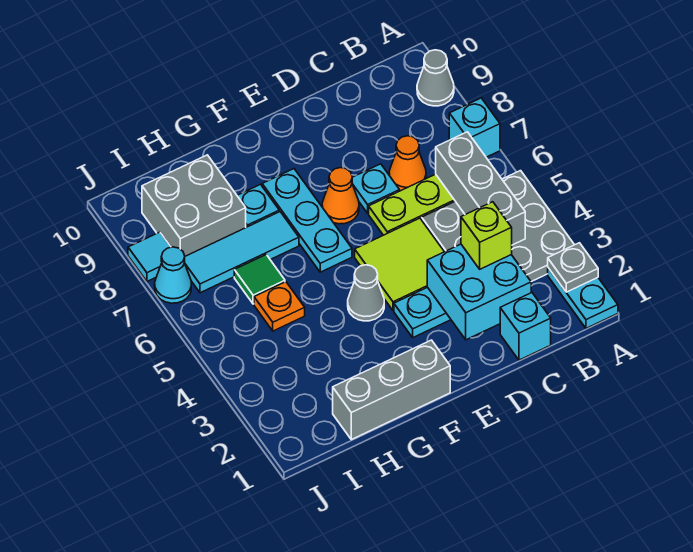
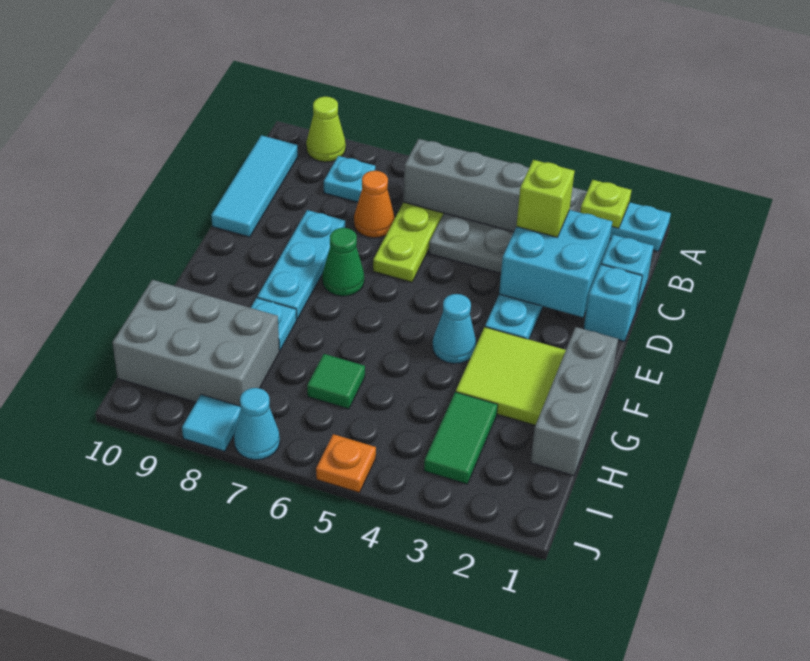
grey 1x1 plate [548,243,598,292] -> lime 1x1 plate [580,180,631,228]
cyan 1x1 brick [449,98,500,157] -> cyan 1x1 brick moved to [584,265,642,342]
grey 1x1 cone [417,50,454,106] -> lime 1x1 cone [306,97,346,162]
lime 2x2 tile [355,218,444,311] -> lime 2x2 tile moved to [456,327,566,425]
cyan 1x1 plate [352,164,400,213] -> cyan 1x1 plate moved to [324,156,375,202]
orange 1x1 cone [322,168,359,224] -> green 1x1 cone [322,228,364,296]
grey 1x1 cone [348,265,384,321] -> cyan 1x1 cone [432,294,476,364]
cyan 1x3 plate [262,169,352,272] -> cyan 1x3 plate turned to [257,210,345,319]
cyan 1x3 tile [184,212,299,293] -> cyan 1x3 tile moved to [211,135,298,237]
none -> green 1x2 tile [424,392,498,484]
orange 1x1 plate [254,282,305,331] -> orange 1x1 plate moved to [316,434,376,493]
grey 2x2 brick [142,155,246,256] -> grey 2x3 brick [112,280,279,406]

